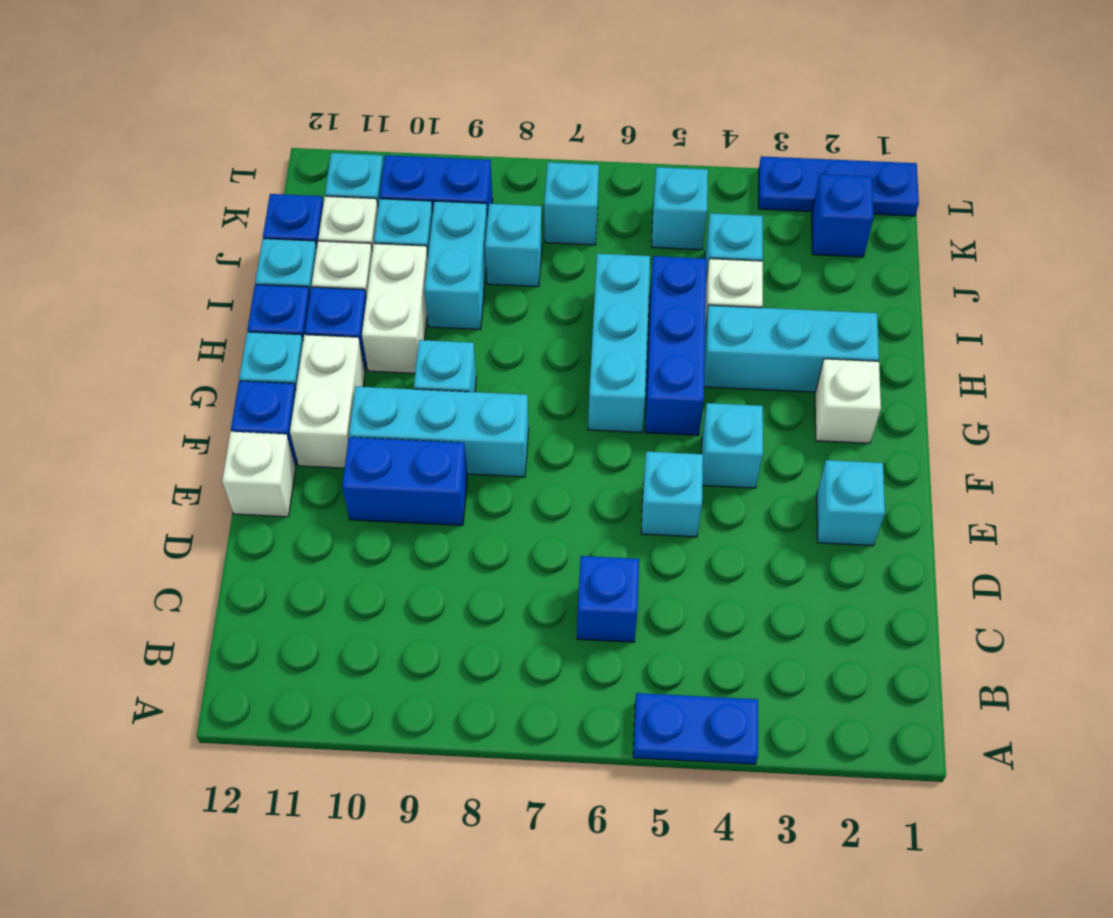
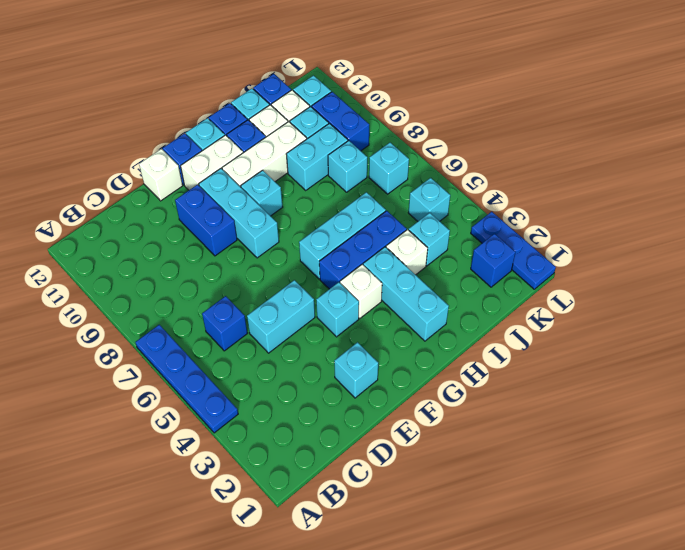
blue 1x2 plate [633,693,758,764] -> blue 1x4 plate [136,325,238,433]
cyan 1x1 brick [641,452,703,537] -> cyan 1x2 brick [247,280,315,353]
white 1x1 brick [815,359,881,443] -> white 1x1 brick moved to [340,264,382,318]
white 1x2 brick [362,244,428,373] -> white 1x3 brick [222,122,307,187]

